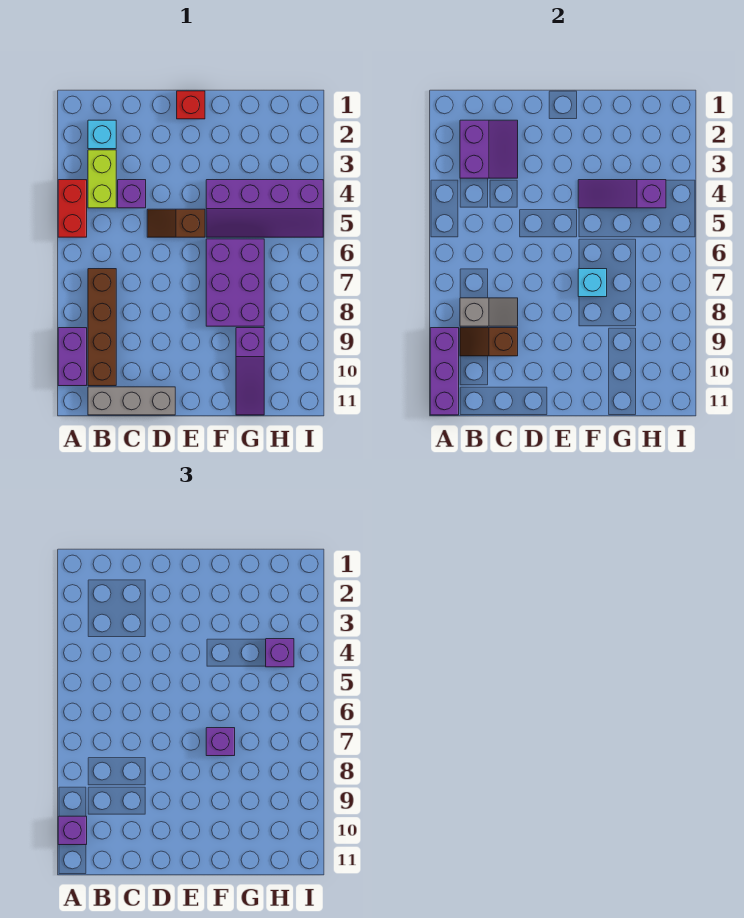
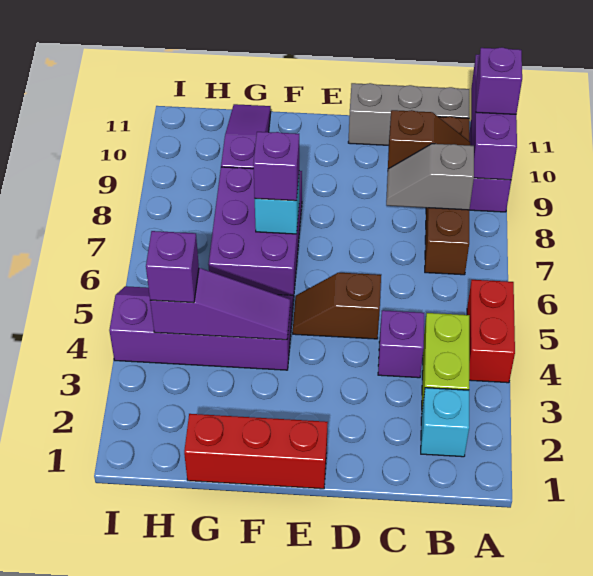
purple 2x2 slope [460,120,518,178] -> none
brown 1x2 slope [147,209,205,237] -> brown 1x2 slope turned to [293,273,381,339]
red 1x1 brick [177,91,205,119] -> red 1x3 brick [184,414,328,489]

